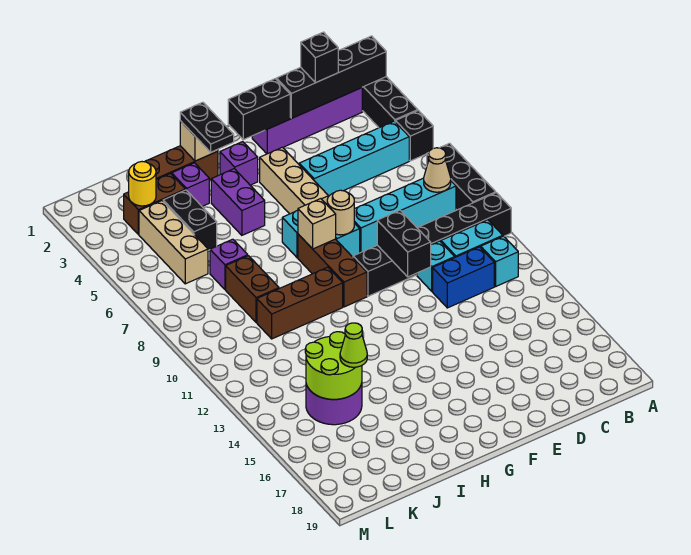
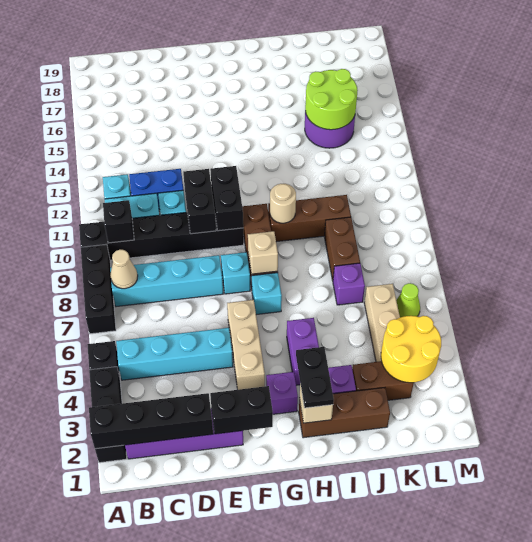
black 1x1 brick [301,32,338,83] -> black 1x1 brick moved to [103,200,134,243]
tan 1x1 round brick [327,190,354,235] -> tan 1x1 round brick moved to [270,184,296,223]
black 1x2 brick [163,190,217,250] -> black 1x2 brick moved to [210,166,243,231]
lime 1x1 cone [340,323,367,367] -> lime 1x1 cone moved to [396,283,420,318]
yellow 1x1 round brick [129,162,156,206] -> yellow 2x2 round brick [381,316,441,383]

